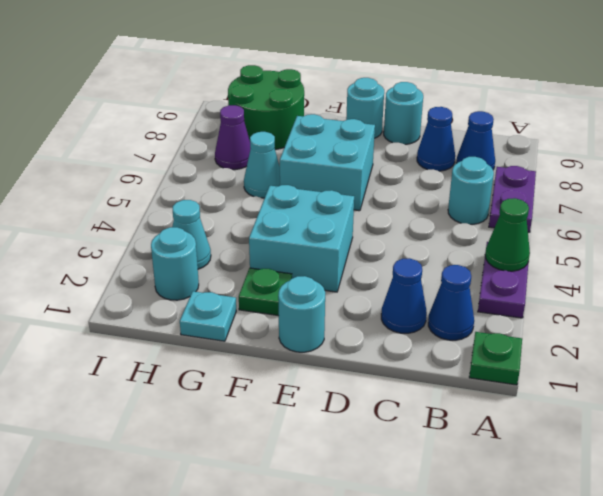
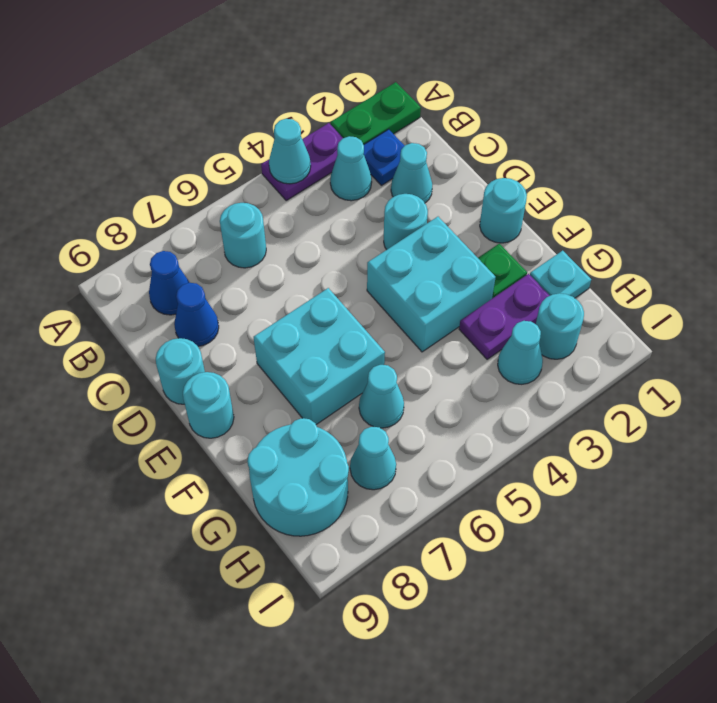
green 1x1 plate [469,332,522,385] -> green 1x2 plate [331,82,421,145]
green 1x1 cone [485,198,530,271] -> cyan 1x1 cone [269,119,311,184]
purple 1x2 plate [489,166,536,232] -> purple 1x2 plate moved to [459,274,550,359]
blue 1x1 cone [428,265,474,340] -> blue 1x1 plate [364,129,405,185]
none -> cyan 1x1 cone [330,136,372,201]
blue 1x1 cone [381,258,427,333] -> cyan 1x1 cone [391,143,432,203]
none -> cyan 1x1 round brick [384,194,428,250]
green 2x2 round brick [228,65,304,149] -> cyan 2x2 round brick [247,418,349,536]
purple 1x1 cone [215,105,251,170] -> cyan 1x1 cone [350,427,396,490]

